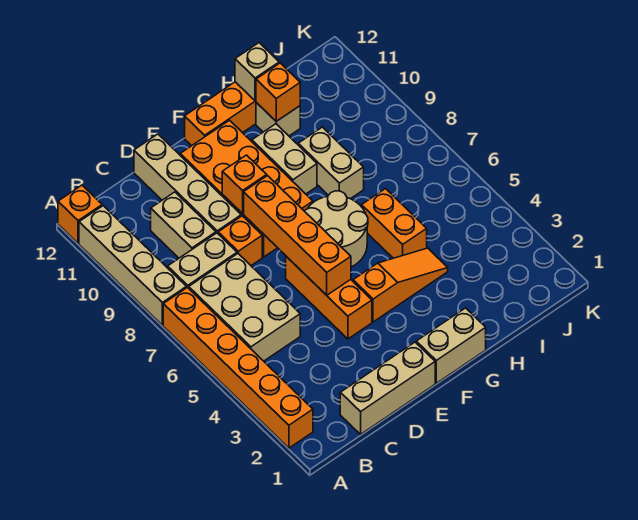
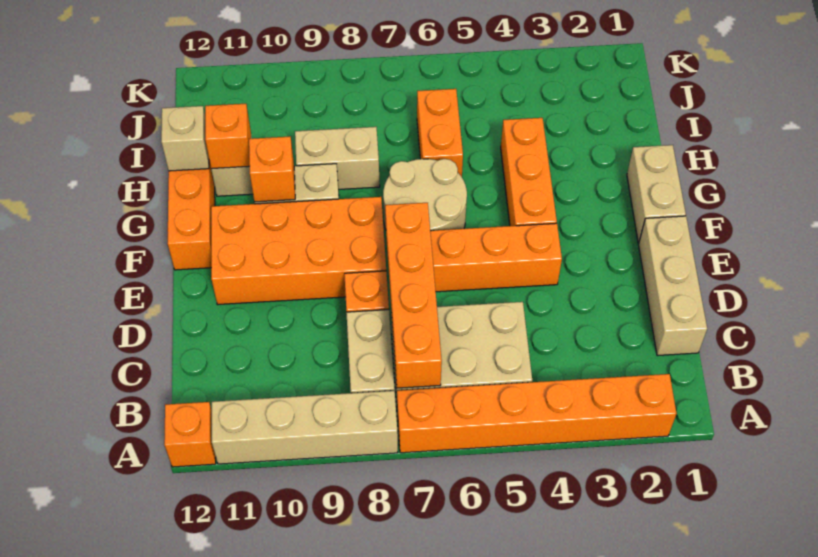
tan 1x2 brick [151,192,216,258] -> none
tan 1x4 brick [134,134,241,233] -> none
orange 1x4 brick [244,176,351,295] -> orange 1x4 brick turned to [385,203,442,388]
orange 1x1 brick [222,155,267,213] -> orange 1x1 brick moved to [249,137,295,202]
orange 1x3 slope [353,248,448,322] -> orange 1x3 brick [501,118,557,226]
orange 1x2 brick [362,189,427,258] -> orange 1x2 brick turned to [417,89,463,177]

